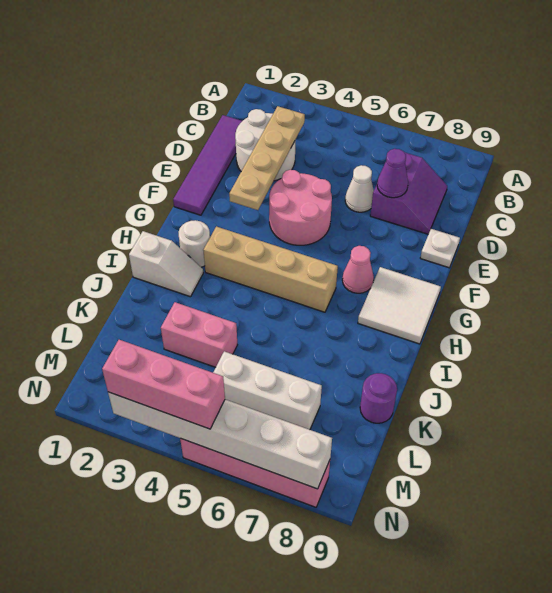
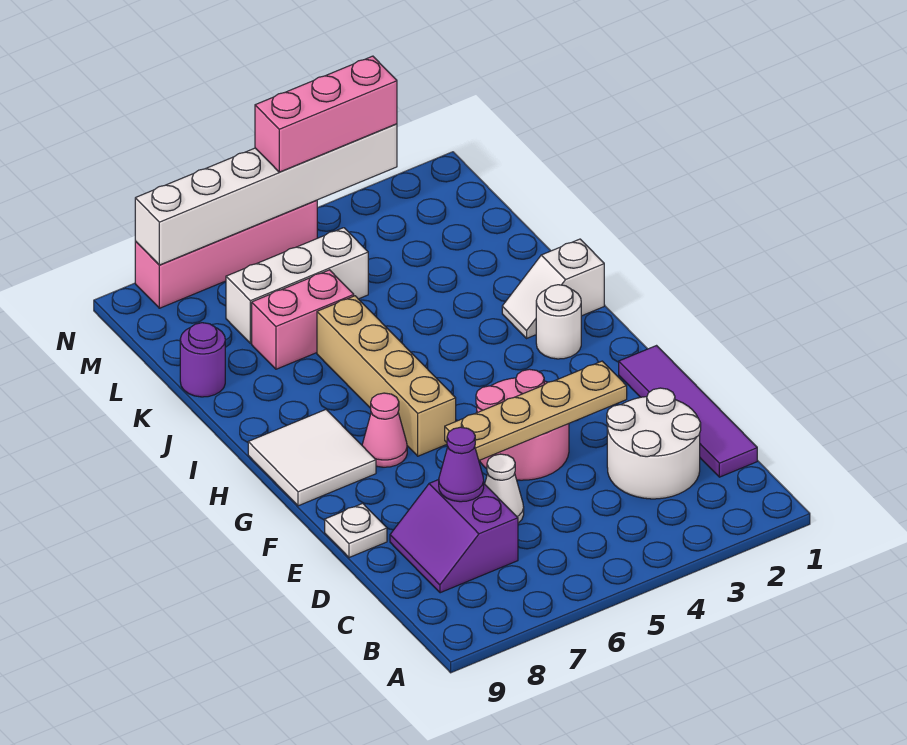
tan 1x4 plate [229,106,305,210] -> tan 1x4 plate turned to [445,361,627,461]
tan 1x4 brick [203,226,338,312] -> tan 1x4 brick turned to [317,296,456,456]
pink 1x2 brick [161,302,237,367] -> pink 1x2 brick moved to [252,270,354,369]

